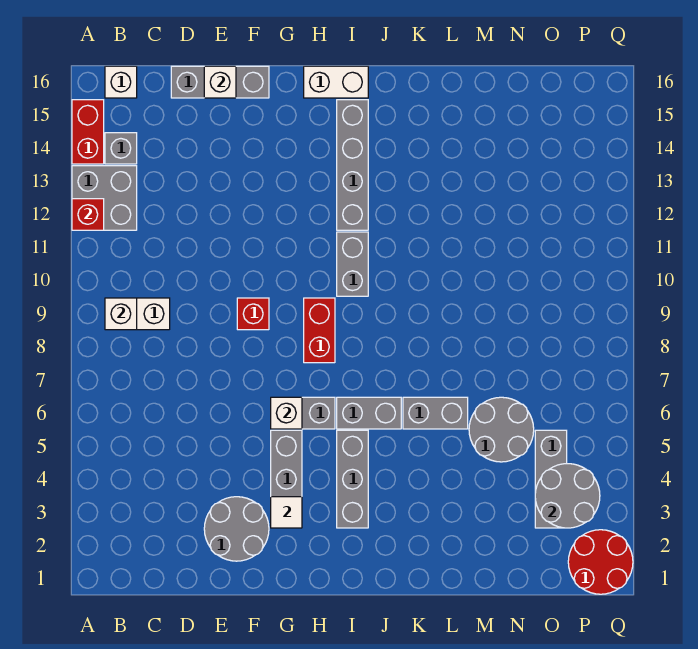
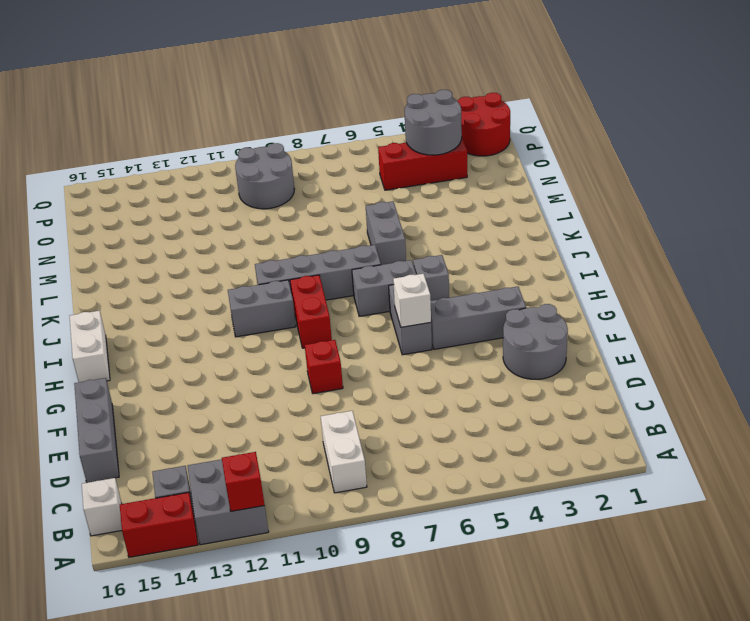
white 1x1 brick [105,298,137,330] -> none
white 1x1 brick [204,66,236,98] -> none
white 1x1 tile [271,497,302,528] -> none
red 1x2 brick [304,298,335,363] -> red 1x2 brick turned to [290,275,332,348]
grey 1x3 brick [337,430,368,528] -> grey 1x1 brick [413,255,449,301]
grey 1x2 brick [337,397,401,429] -> grey 1x2 brick turned to [352,260,416,316]
grey 1x4 brick [337,100,368,230] -> grey 1x4 brick moved to [255,245,381,300]
grey 2x2 round brick [469,397,534,462] -> grey 2x2 round brick moved to [235,143,295,209]
grey 1x3 brick [535,430,567,528] -> red 1x3 brick [378,138,467,190]

